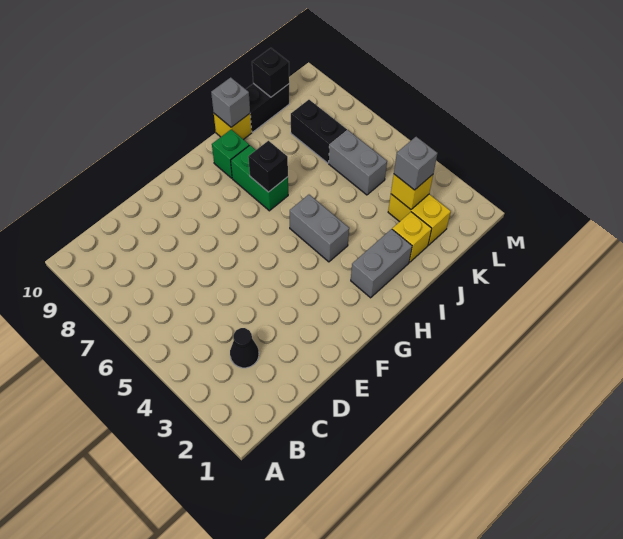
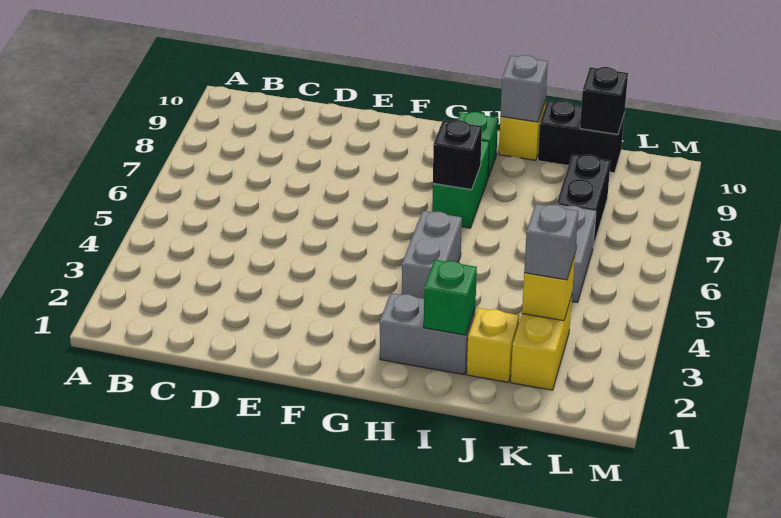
black 1x1 cone [230,328,259,368] -> none
none -> green 1x1 brick [424,260,477,335]

